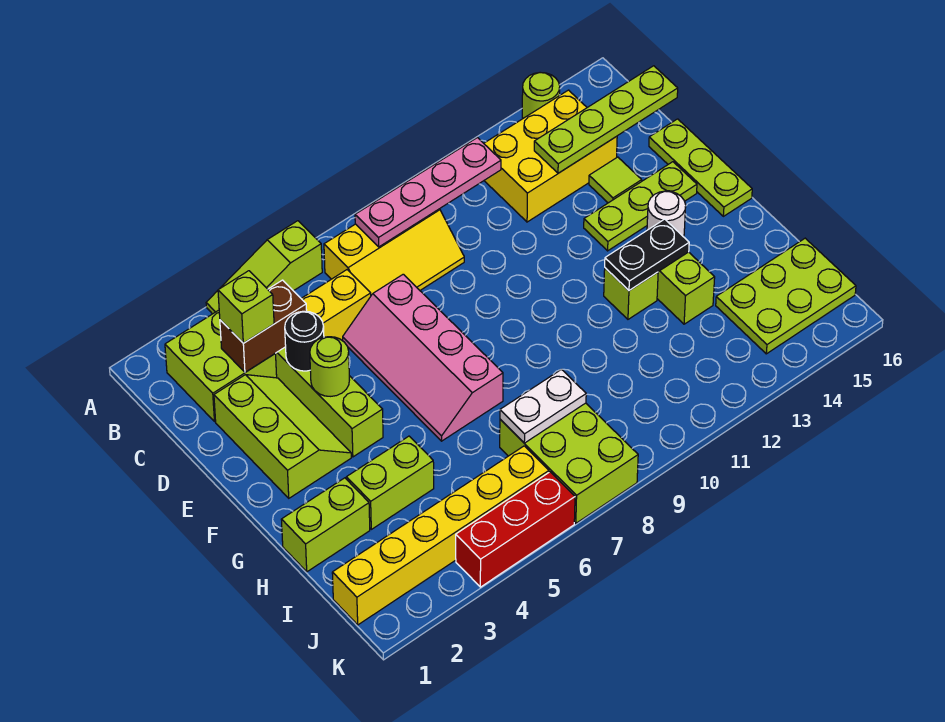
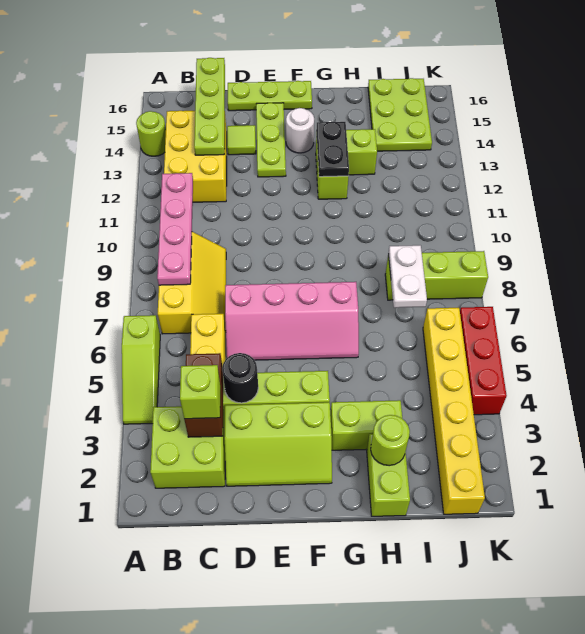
lime 2x3 slope [214,375,351,498] -> lime 2x3 slope turned to [225,402,332,486]
lime 1x1 round brick [310,337,349,396] -> lime 1x1 round brick moved to [371,415,410,466]
lime 1x2 brick [346,436,434,529] -> lime 1x2 brick turned to [330,400,402,450]
lime 2x3 brick [500,403,638,523] -> lime 1x3 brick [385,251,488,300]

